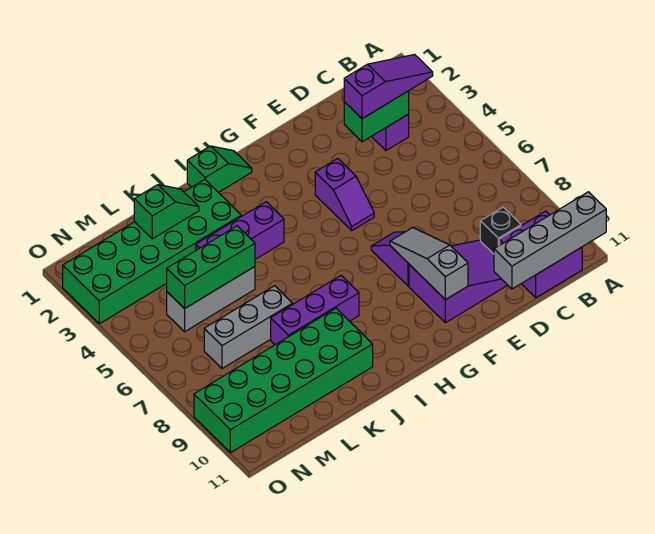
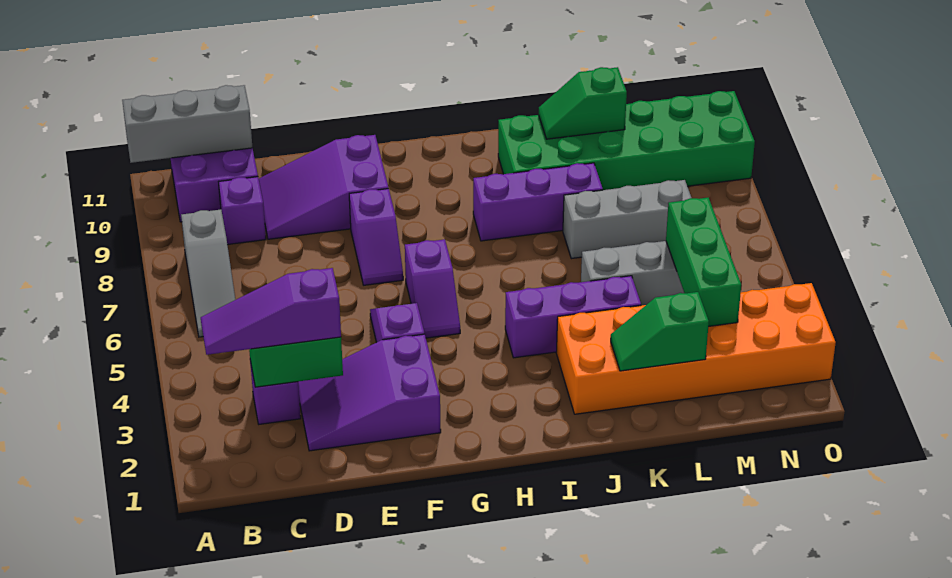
grey 1x4 brick [494,192,606,289] -> grey 1x3 brick [122,85,253,163]
black 1x1 brick [480,207,521,254] -> purple 1x1 brick [219,177,266,245]
none -> purple 2x3 slope [298,334,441,451]
grey 1x3 slope [390,227,468,300] -> grey 1x3 slope moved to [181,210,235,337]
none -> purple 1x2 slope [405,239,460,338]
green 1x2 slope [187,146,252,193] -> green 1x2 slope moved to [539,67,627,139]
green 2x6 brick [63,179,241,324] -> orange 2x6 brick [557,283,836,414]
green 1x3 brick [167,226,255,309] -> green 1x3 brick turned to [666,198,741,327]

